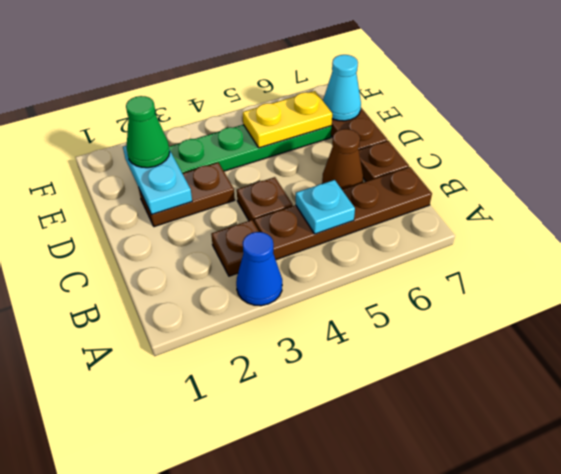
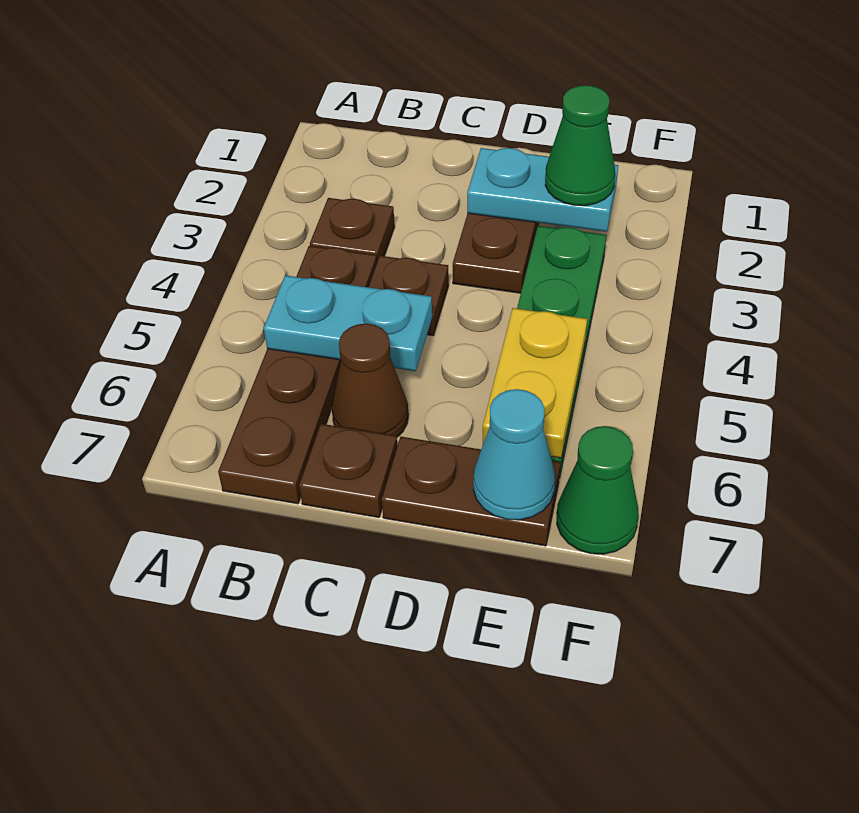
blue 1x1 cone [236,232,282,306] -> none
cyan 1x1 plate [296,180,355,234] -> cyan 1x2 plate [264,275,432,371]
none -> green 1x1 cone [557,426,639,554]

